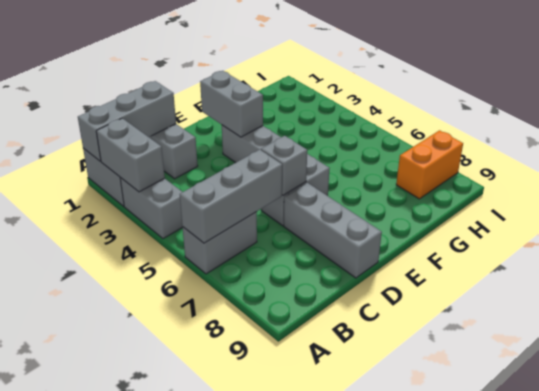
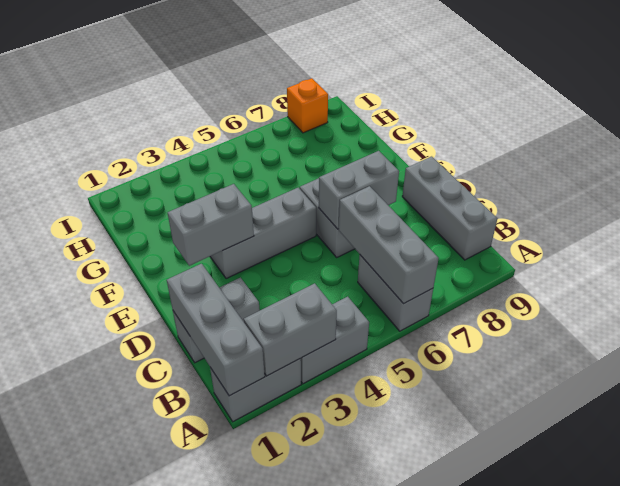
grey 1x1 brick [261,136,307,195] -> grey 1x2 brick [319,151,399,229]
grey 1x3 brick [284,183,382,278] -> grey 1x3 brick turned to [402,156,497,260]
orange 1x2 brick [396,130,463,199] -> orange 1x1 brick [287,78,328,133]

